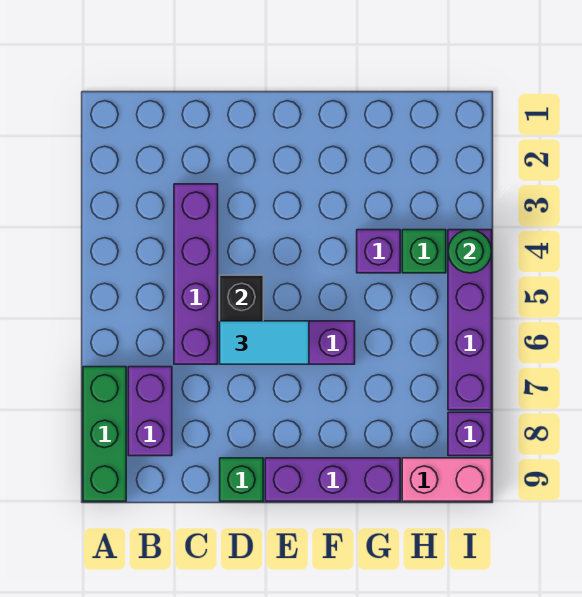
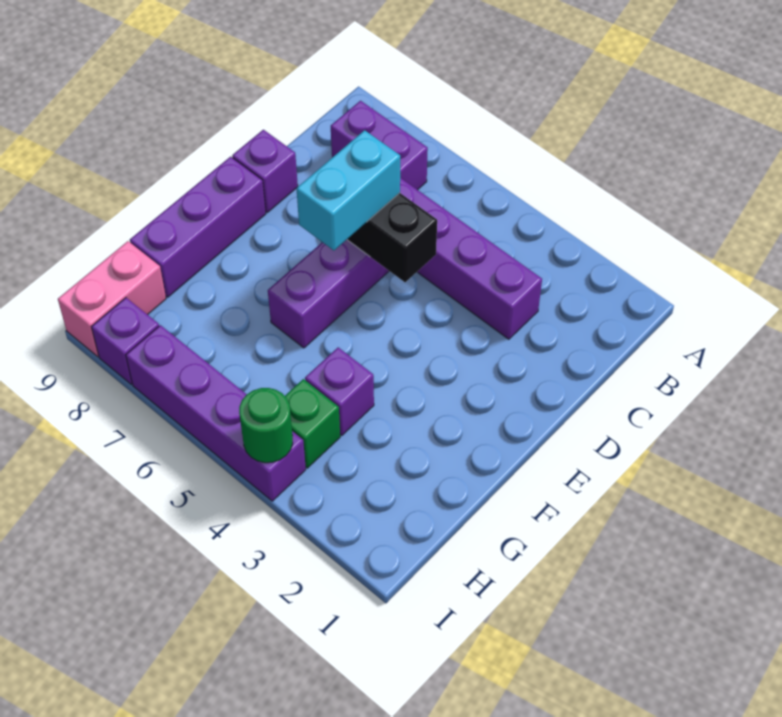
green 1x3 brick [83,367,126,501] -> none
cyan 1x2 tile [220,321,309,364] -> cyan 1x2 brick [296,130,400,251]
green 1x1 brick [220,458,263,501] -> purple 1x1 brick [232,130,298,212]

